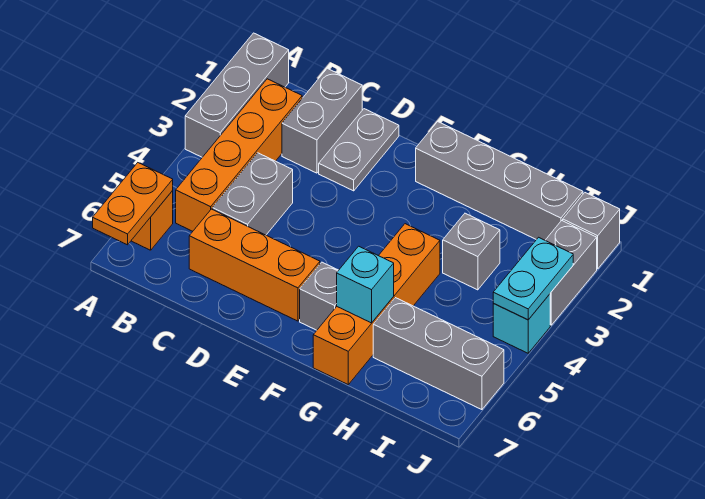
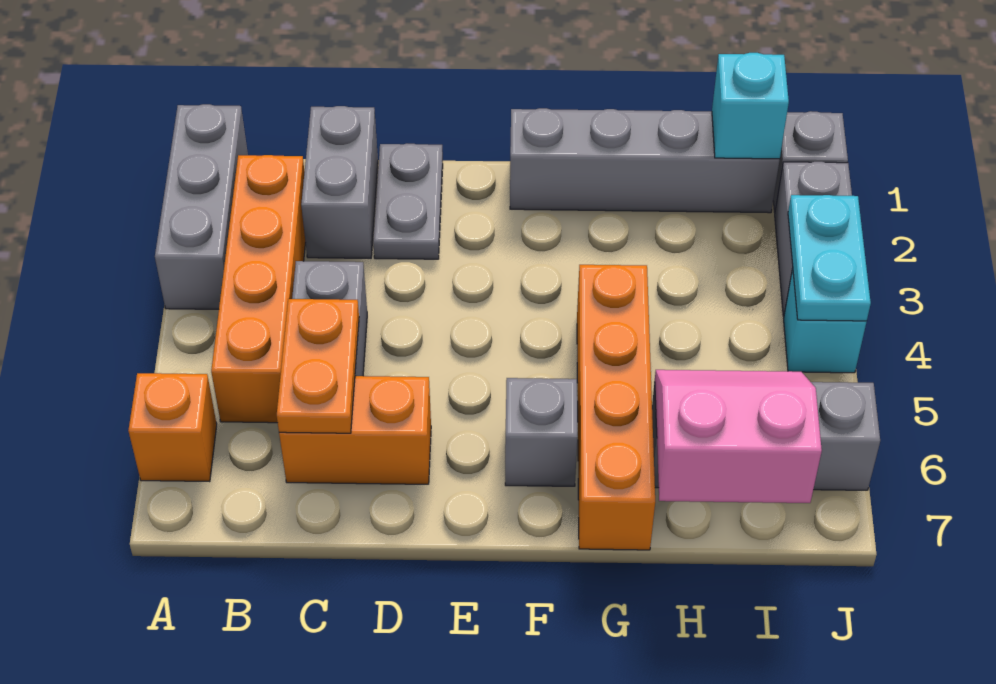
orange 1x2 plate [93,163,173,245] -> orange 1x2 plate moved to [277,299,359,433]
orange 1x3 brick [189,209,320,321] -> orange 1x2 brick [279,376,431,484]
cyan 1x1 brick [337,246,394,323] -> cyan 1x1 brick moved to [712,53,789,159]
grey 1x1 brick [443,213,500,290] -> none
none -> pink 2x2 slope [655,370,822,503]

